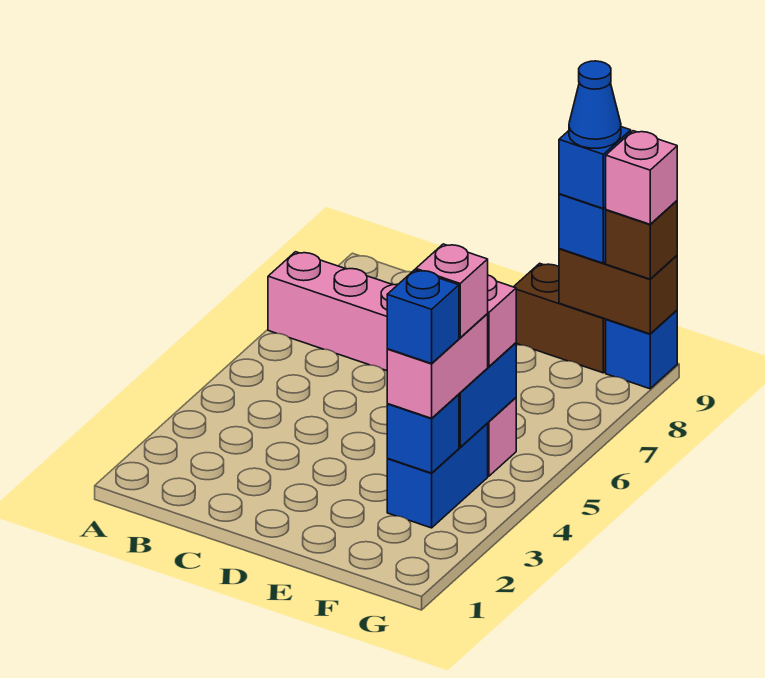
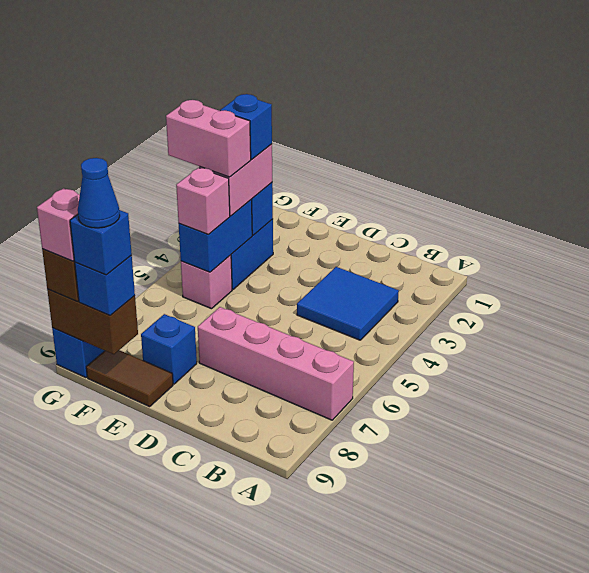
none -> blue 2x2 tile [297,267,399,340]
none -> blue 1x1 brick [141,314,197,384]
brown 1x2 brick [514,263,606,373] -> brown 1x2 tile [86,350,173,407]
pink 1x1 brick [416,244,488,338] -> pink 1x2 brick [166,100,251,177]

